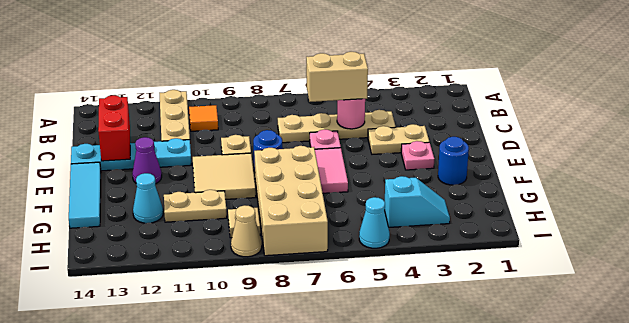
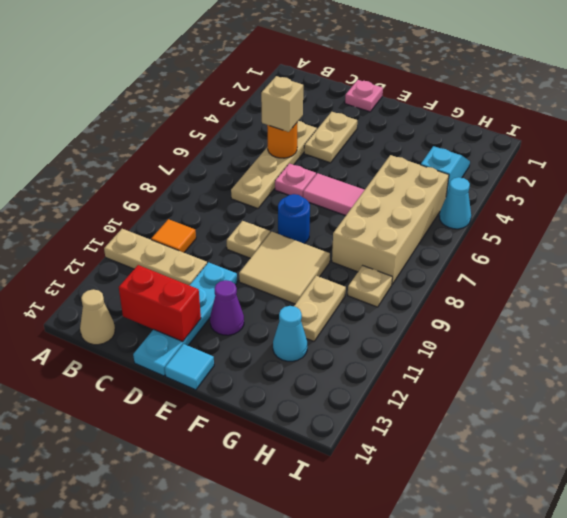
pink 1x1 round brick [337,99,365,129] -> orange 1x1 round brick [267,123,297,158]
tan 1x2 brick [306,52,368,102] -> tan 1x1 brick [261,76,303,132]
pink 1x1 plate [401,141,434,170] -> pink 1x1 plate moved to [345,80,383,112]
cyan 1x3 tile [69,162,101,228] -> cyan 1x1 tile [165,344,214,390]
blue 1x1 round brick [438,137,469,185] -> none
tan 2x4 brick [254,146,328,256] -> tan 2x4 brick turned to [332,155,449,284]
tan 1x1 cone [231,205,262,257] -> tan 1x1 cone moved to [80,289,115,345]

